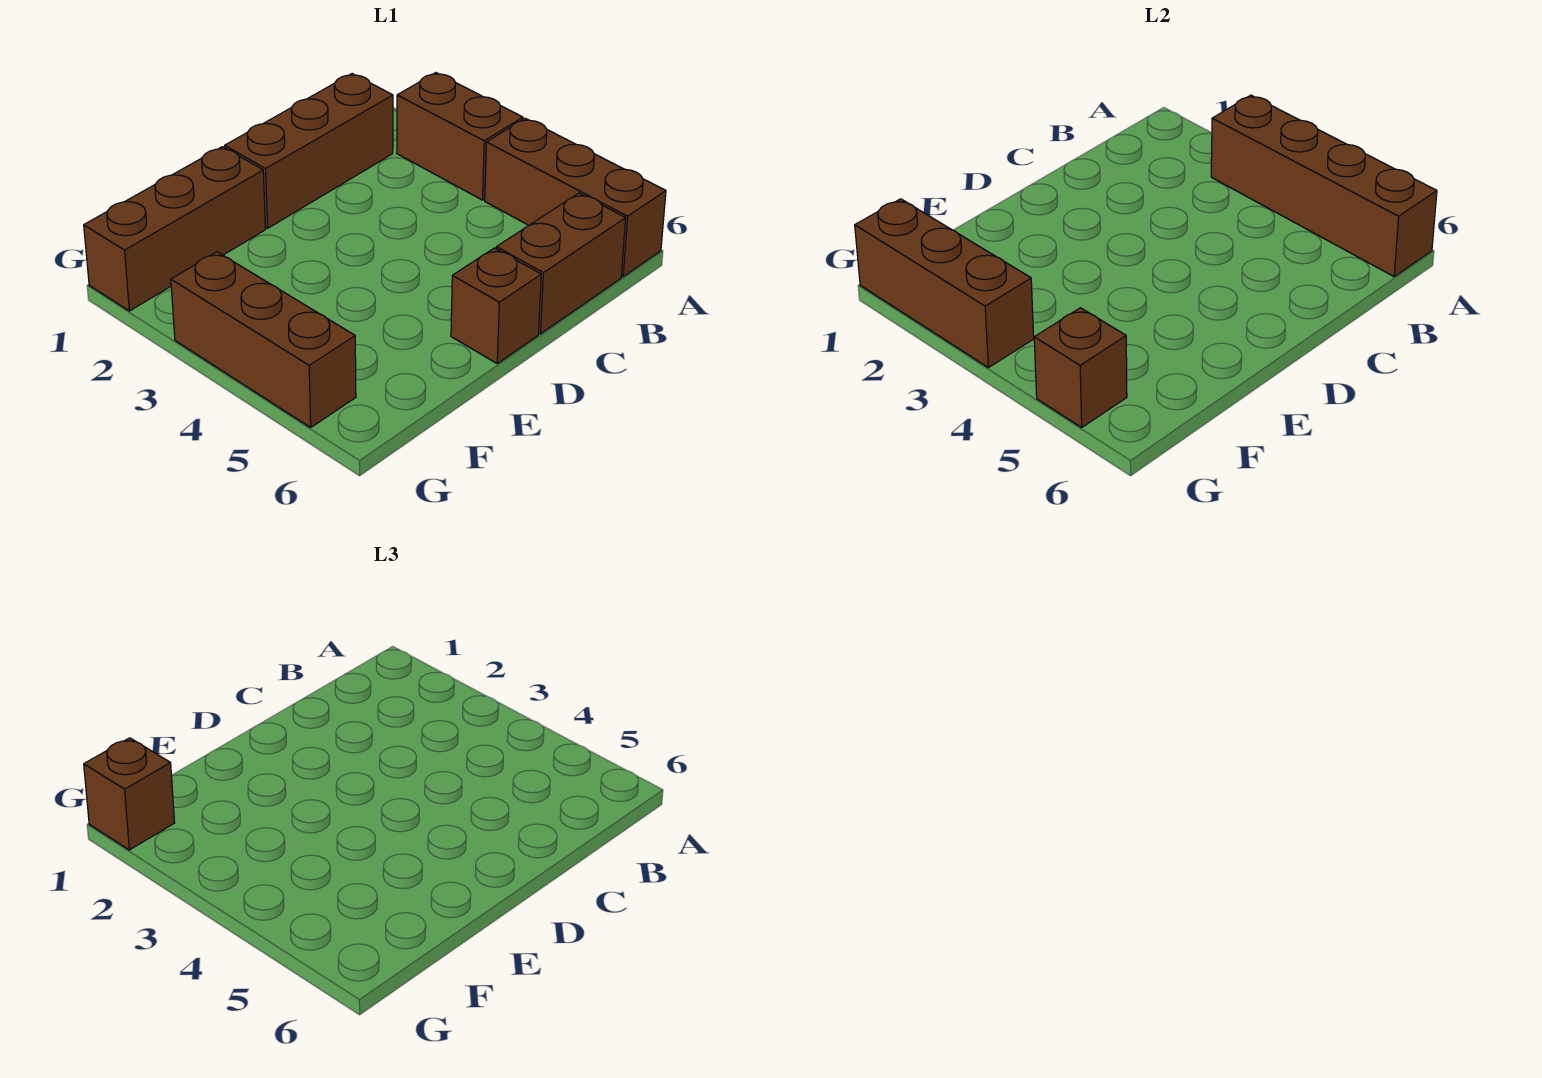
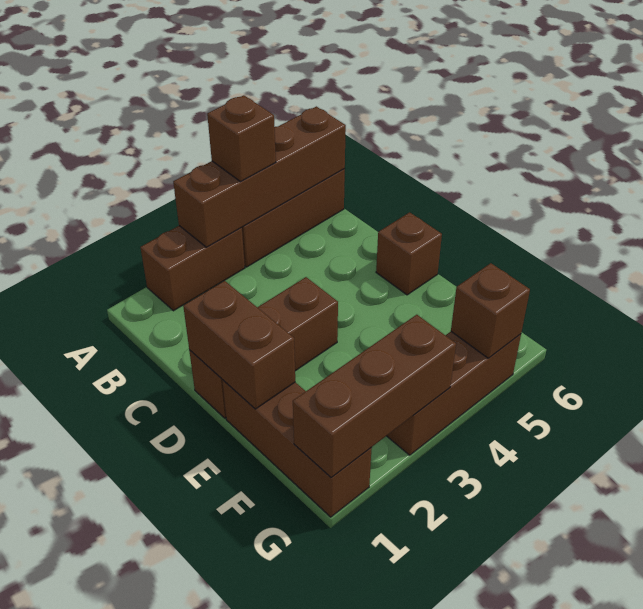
brown 1x3 brick [225,74,393,228] -> brown 1x3 brick turned to [189,277,338,418]
brown 1x2 brick [496,193,626,334] -> brown 1x2 brick moved to [183,281,295,409]
brown 1x1 brick [84,738,175,850] -> brown 1x1 brick moved to [207,95,276,182]

